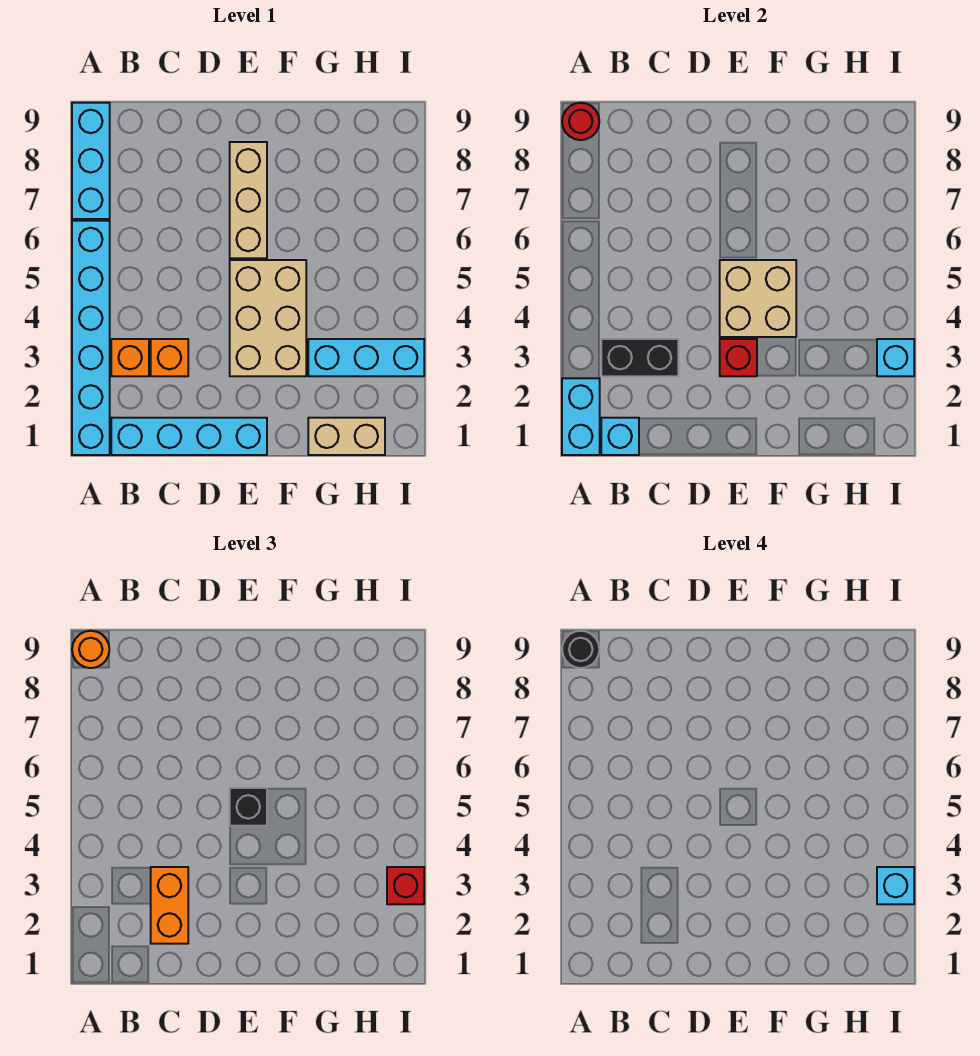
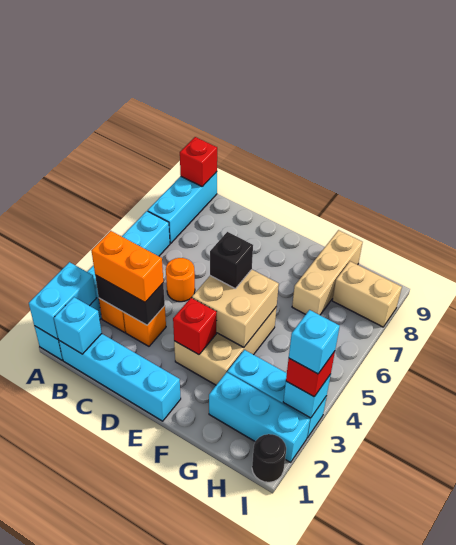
red 1x1 round brick [562,103,599,140] -> red 1x1 brick [180,137,217,187]
orange 1x1 round brick [72,631,109,668] -> orange 1x1 round brick moved to [166,258,195,302]
black 1x1 round brick [562,631,599,668] -> black 1x1 round brick moved to [252,434,286,482]
orange 1x2 brick [151,867,188,944] -> orange 1x2 brick turned to [91,231,163,302]
tan 1x3 brick [230,142,267,258] -> tan 1x3 brick moved to [292,230,363,315]
tan 1x2 brick [308,418,385,455] -> tan 1x2 brick moved to [332,261,402,327]
none -> cyan 1x3 brick [209,372,310,462]

